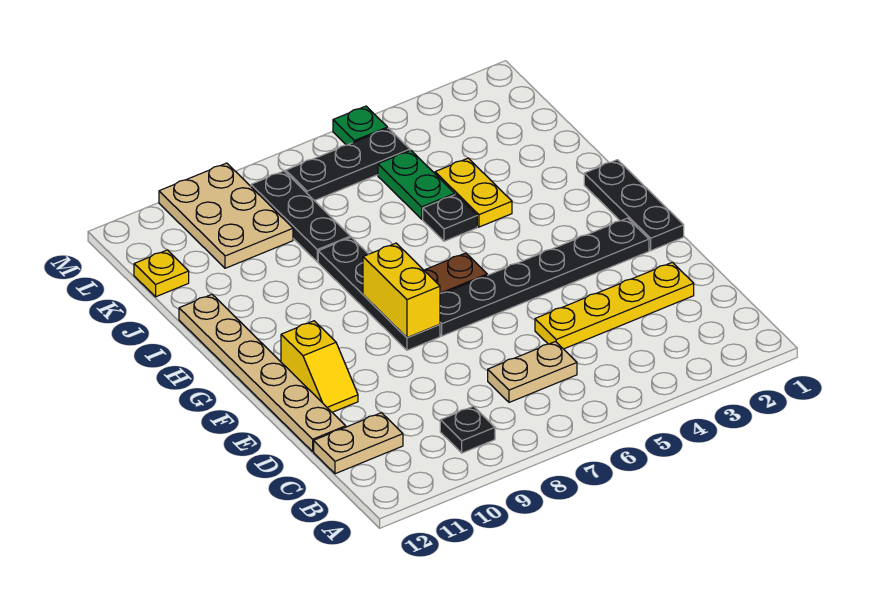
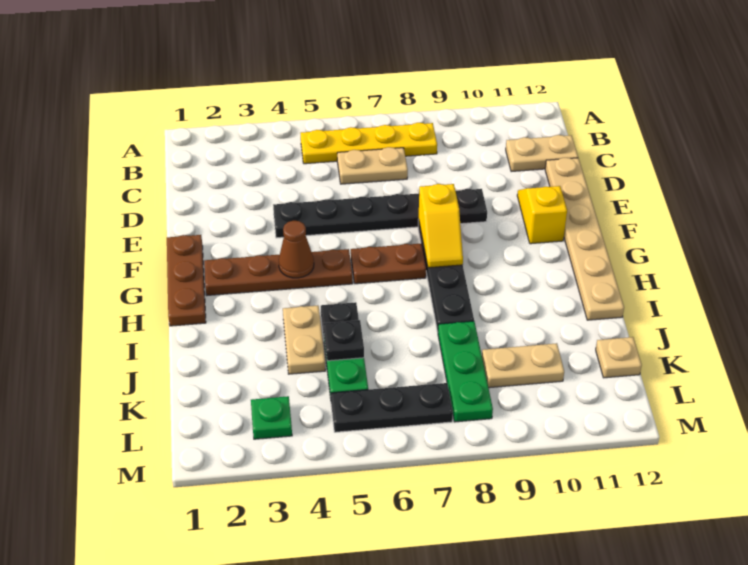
black 1x1 plate [440,406,495,453] -> black 1x1 plate moved to [323,320,364,361]
yellow 1x4 plate [535,262,694,349] -> yellow 1x4 plate moved to [301,123,437,164]
black 1x3 plate [584,160,684,250] -> brown 1x3 plate [167,235,206,326]
black 1x6 plate [440,218,649,336] -> black 1x6 plate moved to [273,189,487,238]
yellow 1x2 brick [363,243,440,338] -> yellow 1x2 slope [419,184,463,268]
none -> brown 1x4 plate [204,249,353,295]
none -> brown 1x1 cone [279,221,314,278]
yellow 1x2 plate [435,158,512,227] -> tan 1x2 plate [283,306,325,374]
black 1x3 plate [251,171,350,262] -> green 1x3 plate [438,321,493,422]
tan 2x3 plate [159,163,293,268] -> tan 1x2 plate [482,343,564,388]
yellow 1x1 plate [134,250,189,297] -> tan 1x1 plate [596,337,642,378]
green 1x1 plate [333,106,387,145] -> green 1x1 plate moved to [251,396,292,439]

